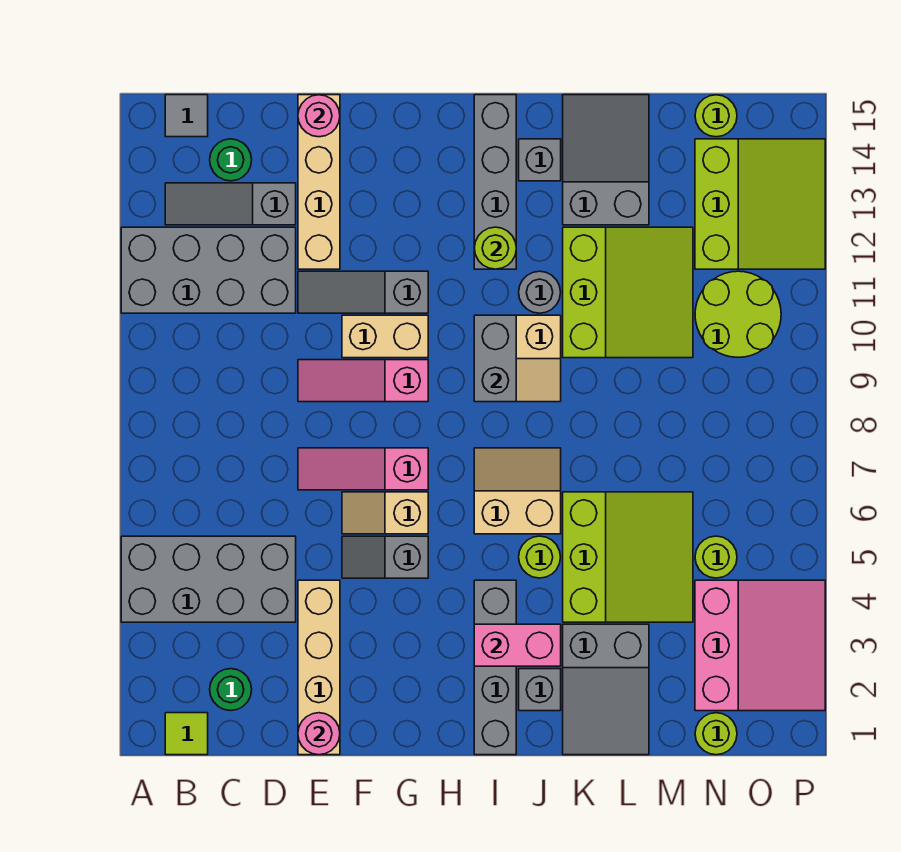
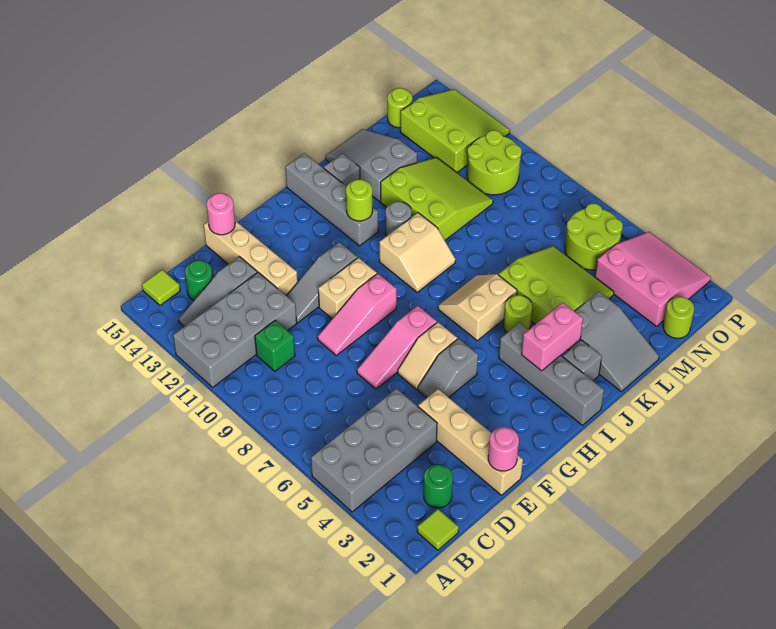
grey 1x1 tile [165,95,208,137] -> lime 1x1 tile [142,270,180,305]
none -> green 1x1 brick [255,321,295,371]
grey 1x2 brick [474,315,516,402] -> none
lime 1x1 round brick [695,536,737,578] -> lime 2x2 round brick [565,204,623,270]

